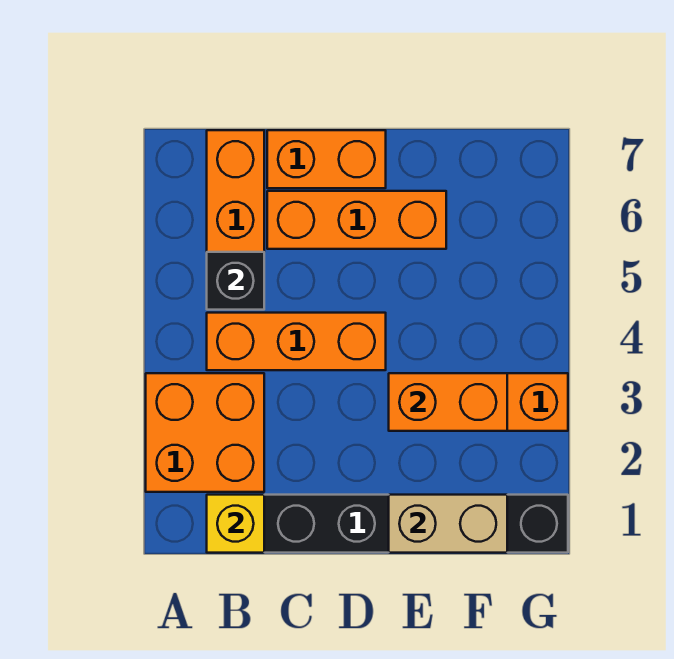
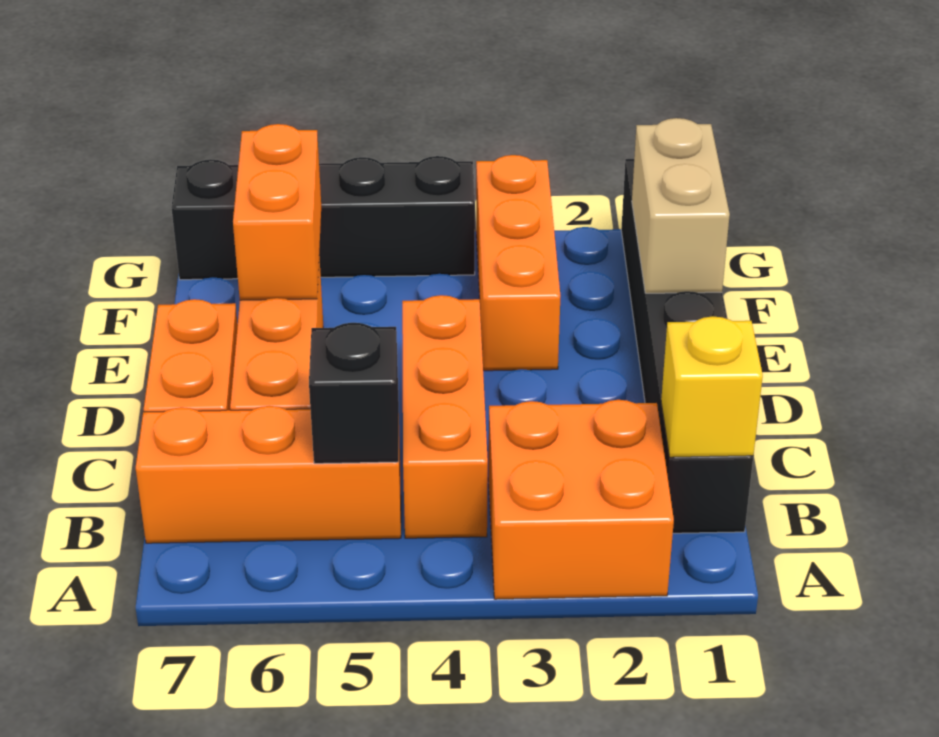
orange 1x2 brick [389,373,507,431] -> orange 1x2 brick moved to [233,124,321,300]
none -> black 1x4 brick [171,156,475,280]

